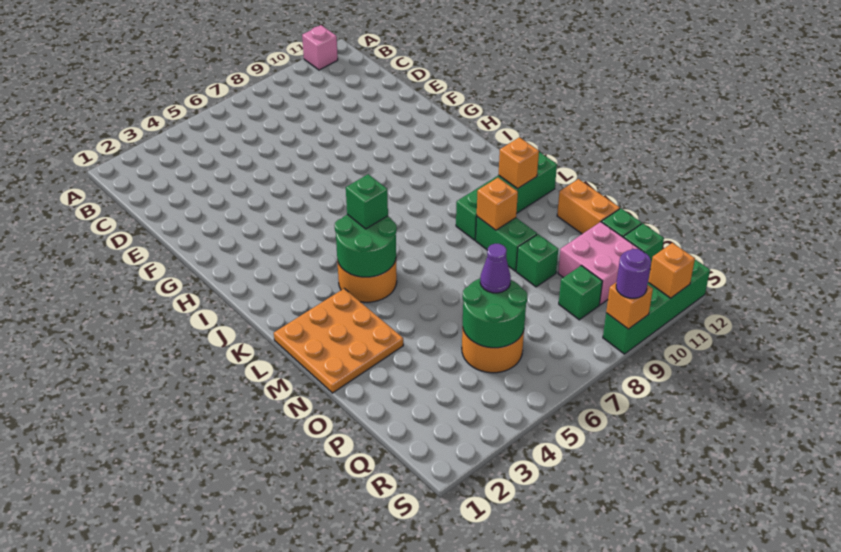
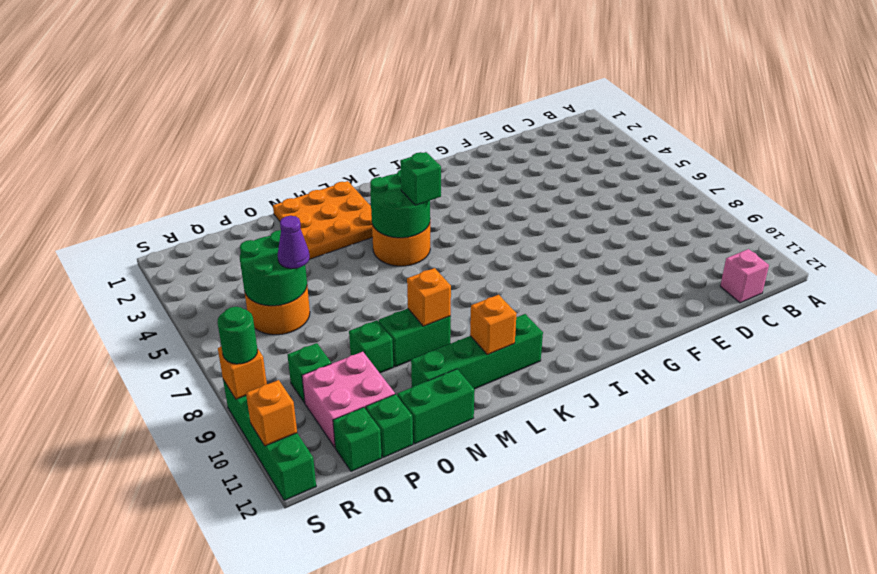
pink 1x1 brick [302,25,338,70] -> pink 1x1 brick moved to [720,249,769,303]
green 1x4 brick [456,152,557,240] -> green 1x4 brick turned to [411,314,543,389]
orange 1x2 brick [557,179,620,234] -> green 1x2 brick [397,369,475,444]
purple 1x1 round brick [616,249,651,298] -> green 1x1 round brick [217,307,257,364]

